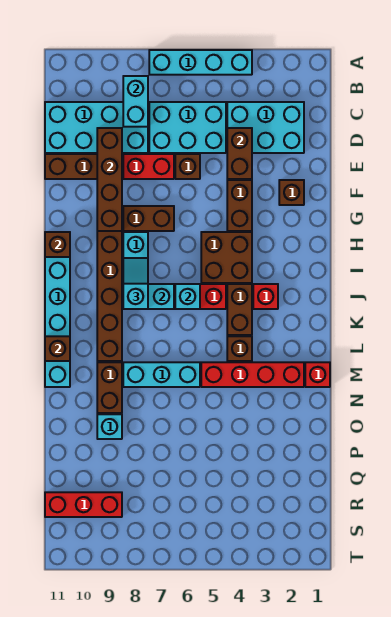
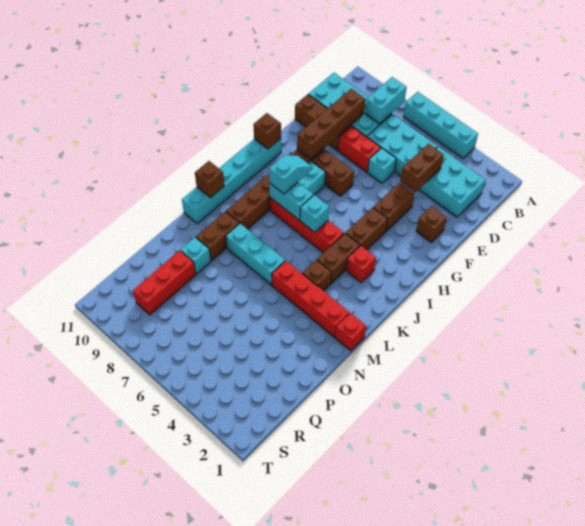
brown 1x1 brick [175,154,200,179] -> cyan 1x1 brick [368,148,396,183]
brown 2x2 brick [201,232,252,283] -> brown 1x2 brick [345,208,388,250]
red 1x3 brick [45,492,122,517] -> red 1x3 brick turned to [133,250,196,315]

